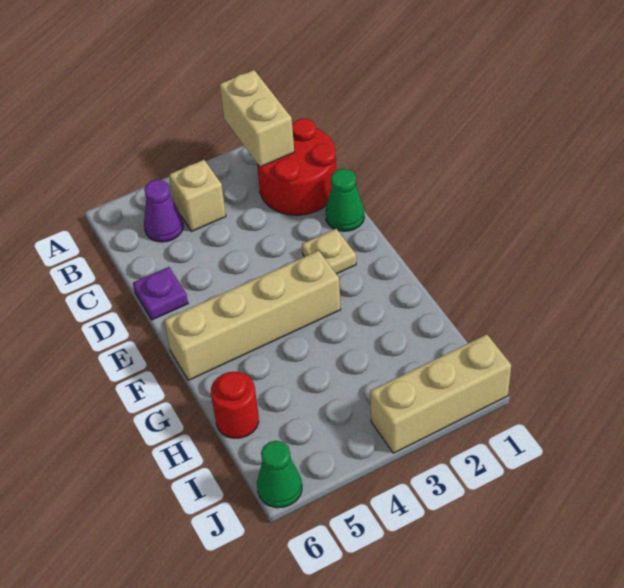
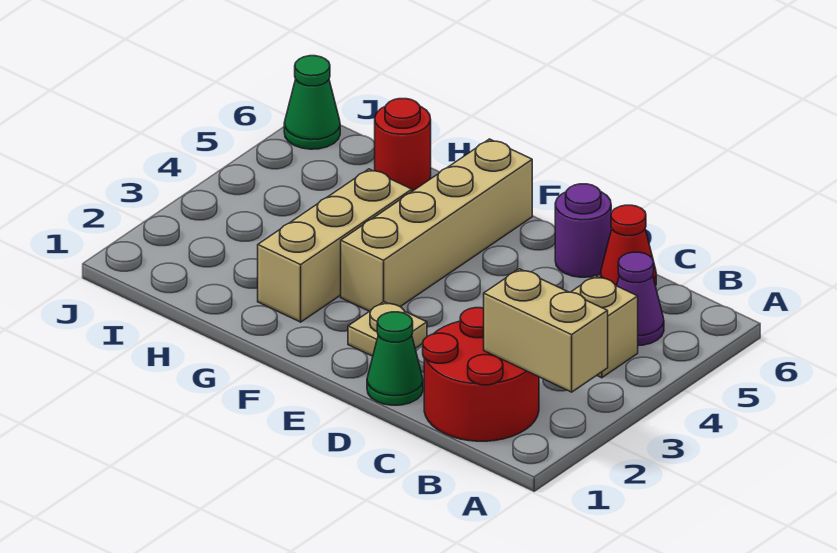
none -> red 1x1 cone [601,205,656,286]
purple 1x1 plate [133,267,188,320] -> purple 1x1 round brick [555,184,611,277]
tan 1x3 brick [370,335,511,453] -> tan 1x3 brick moved to [258,169,412,322]

